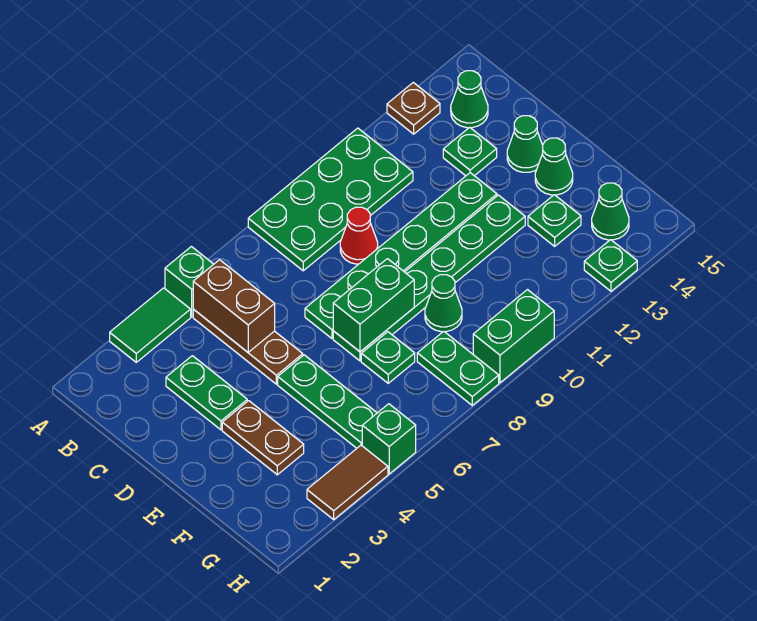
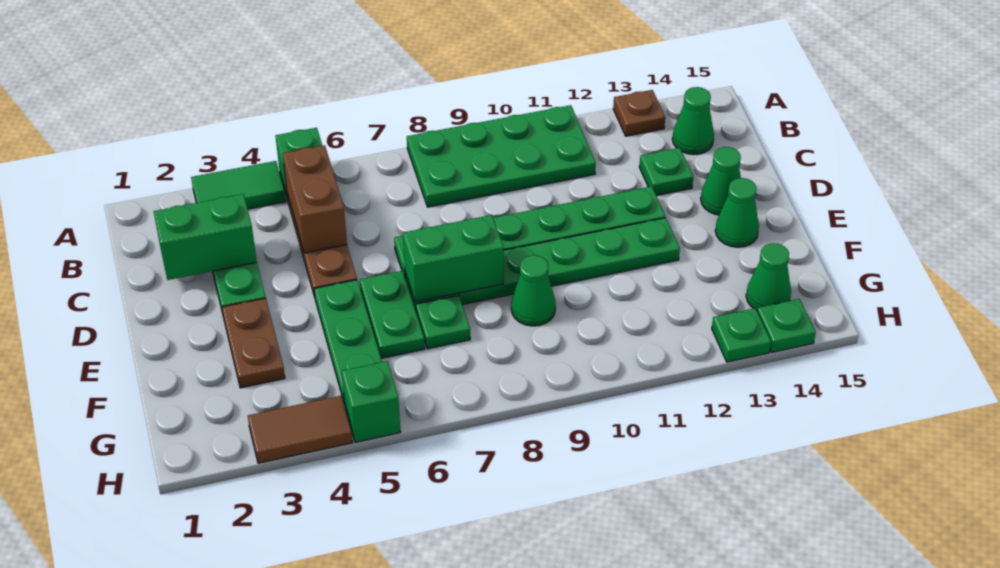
red 1x1 cone [340,207,378,264] -> none
green 1x1 plate [528,195,581,246] -> green 1x1 plate moved to [757,299,816,353]
green 1x2 plate [417,331,499,405] -> green 1x2 plate moved to [360,271,425,358]
green 1x2 brick [473,290,554,383] -> green 1x2 brick moved to [154,194,257,280]

